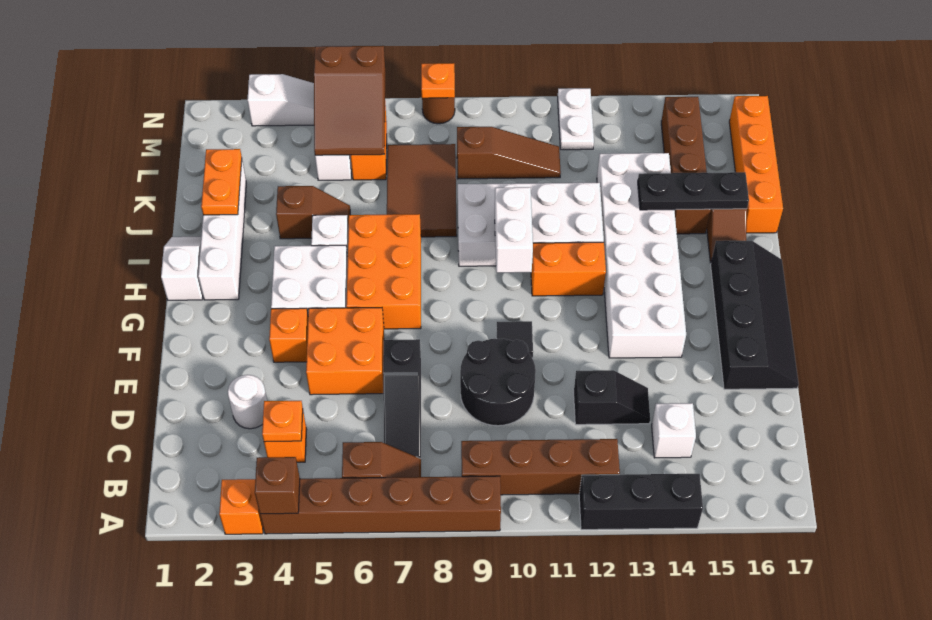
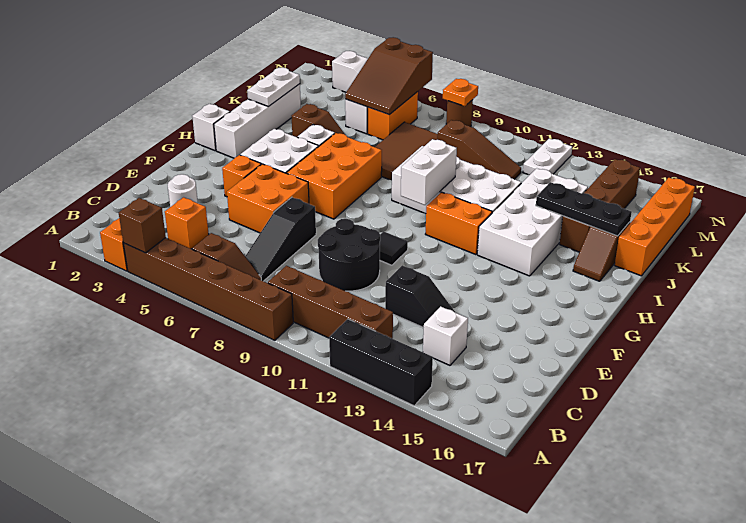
orange 1x1 plate [262,401,303,442] -> none
black 2x4 slope [711,241,799,389] -> none
white 2x6 brick [597,153,686,358] -> white 2x4 brick [477,168,588,276]
orange 1x2 plate [201,149,242,215] -> white 1x2 plate [247,67,300,107]

